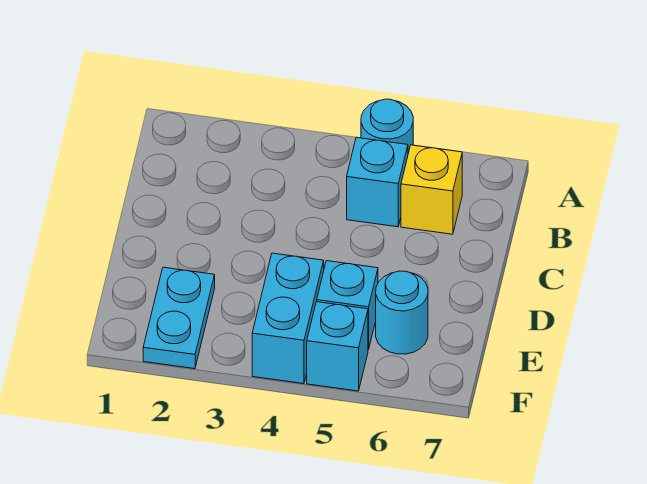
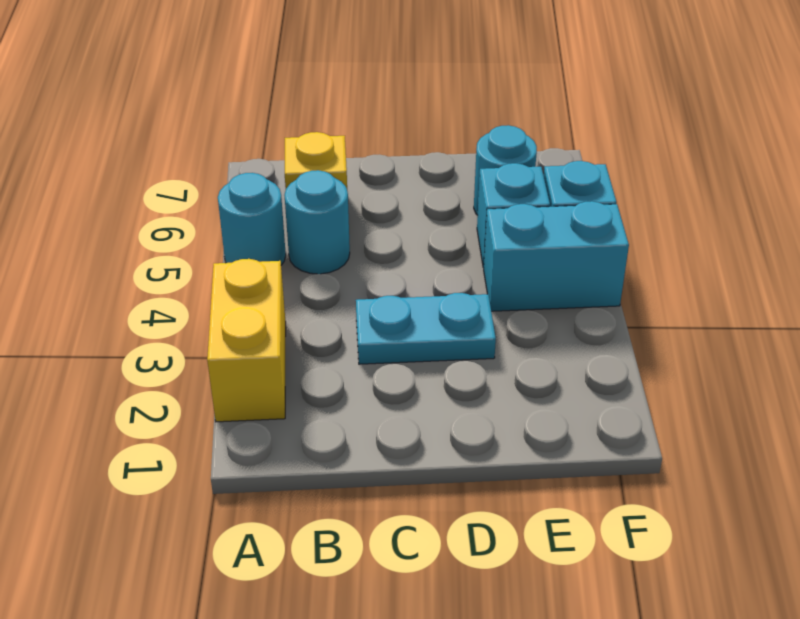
none -> yellow 1x2 brick [207,259,286,422]
cyan 1x1 brick [347,137,408,227] -> cyan 1x1 round brick [285,170,350,274]
cyan 1x2 plate [143,267,215,369] -> cyan 1x2 plate moved to [356,293,496,364]

